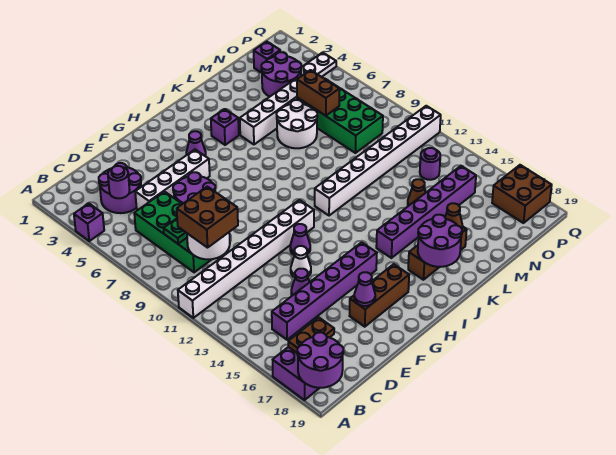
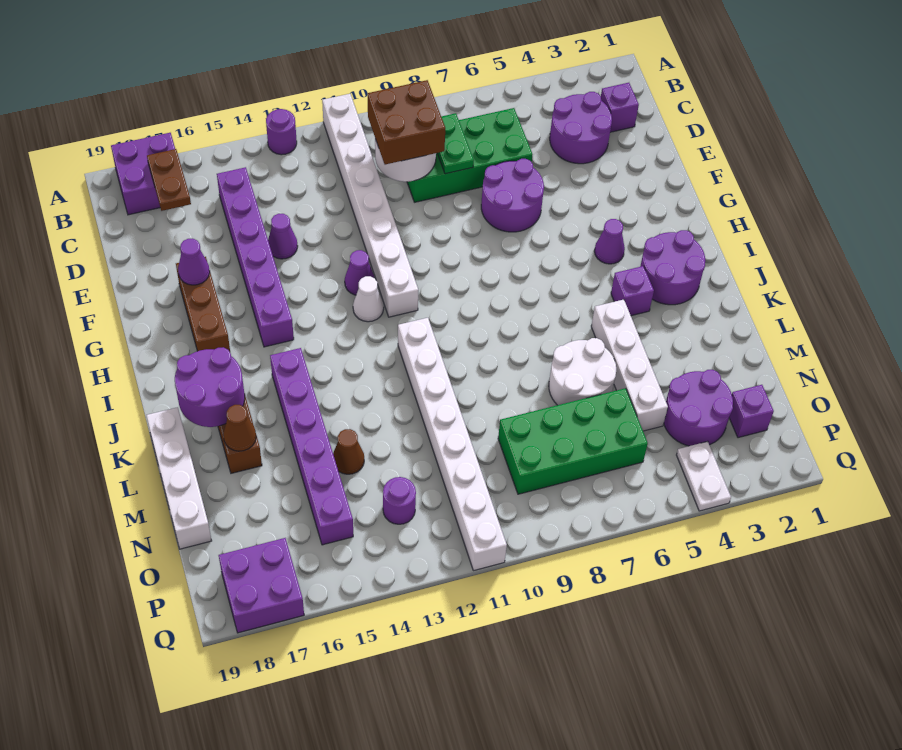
purple 1x1 brick [74,203,104,241] -> purple 1x1 brick moved to [601,83,639,132]
purple 2x2 round brick [297,332,343,388] -> purple 2x2 round brick moved to [640,230,705,305]
purple 1x1 round brick [108,166,130,198] -> purple 1x1 round brick moved to [266,109,297,155]
white 1x4 brick [135,150,210,210] -> white 1x4 brick moved to [146,407,212,549]
white 1x1 cone [291,246,311,277] -> white 1x1 cone moved to [353,276,384,322]
brown 1x2 brick [297,70,339,116] -> none
brown 2x2 brick [492,165,552,223] -> purple 2x2 brick [219,538,304,633]

